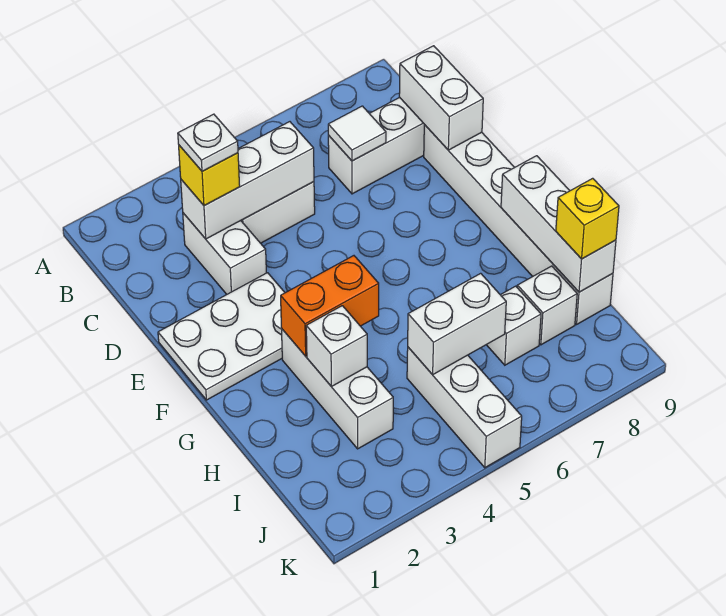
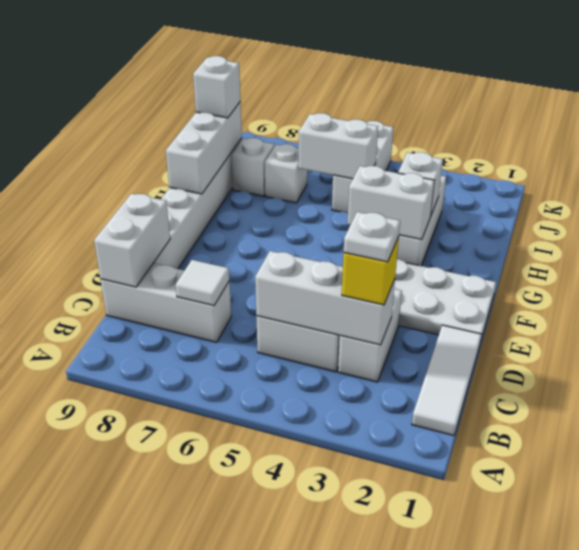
none -> white 1x3 tile [412,325,482,436]
orange 1x2 brick [281,256,379,356] -> white 1x2 brick [347,166,435,239]
yellow 1x1 brick [556,178,619,259] -> white 1x1 brick [193,56,240,118]

